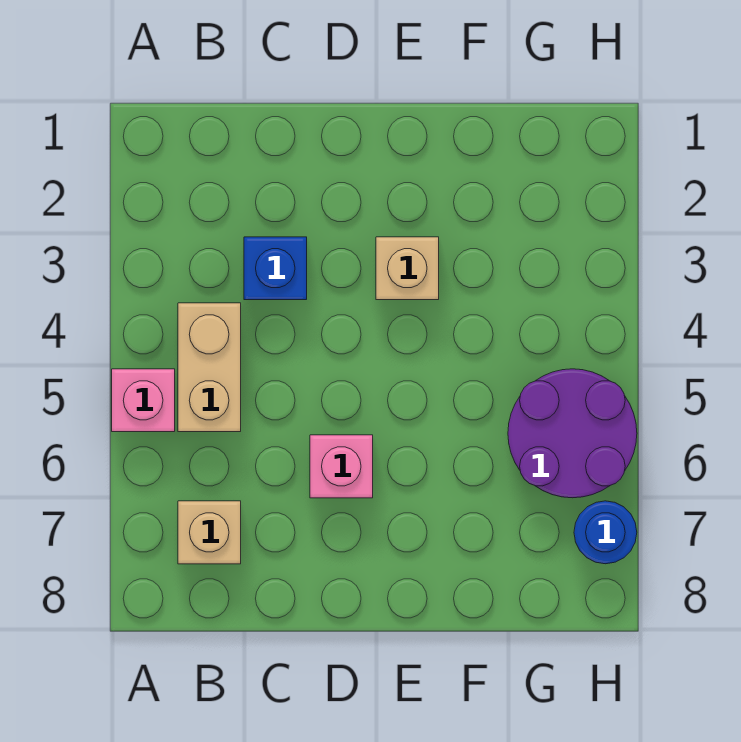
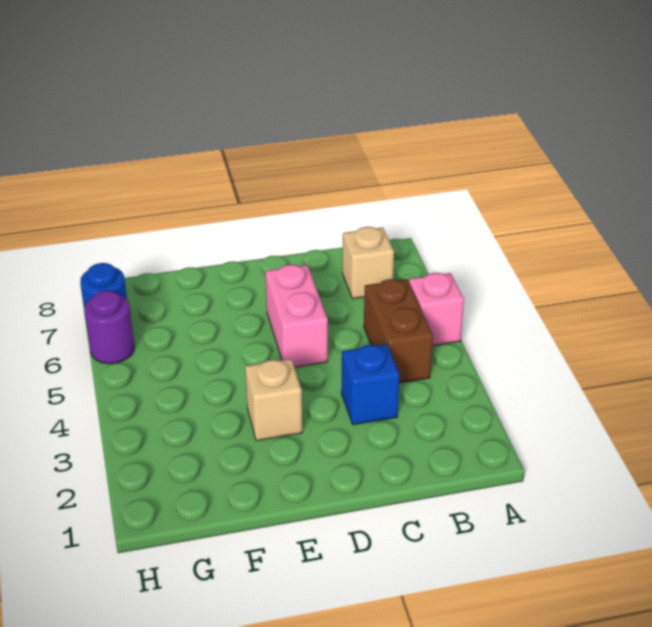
tan 1x2 brick [178,303,241,432] -> brown 1x2 brick [364,279,433,383]
pink 1x1 brick [310,435,373,498] -> pink 1x2 brick [265,265,328,367]
purple 2x2 round brick [508,369,637,498] -> purple 1x1 round brick [84,290,134,364]

